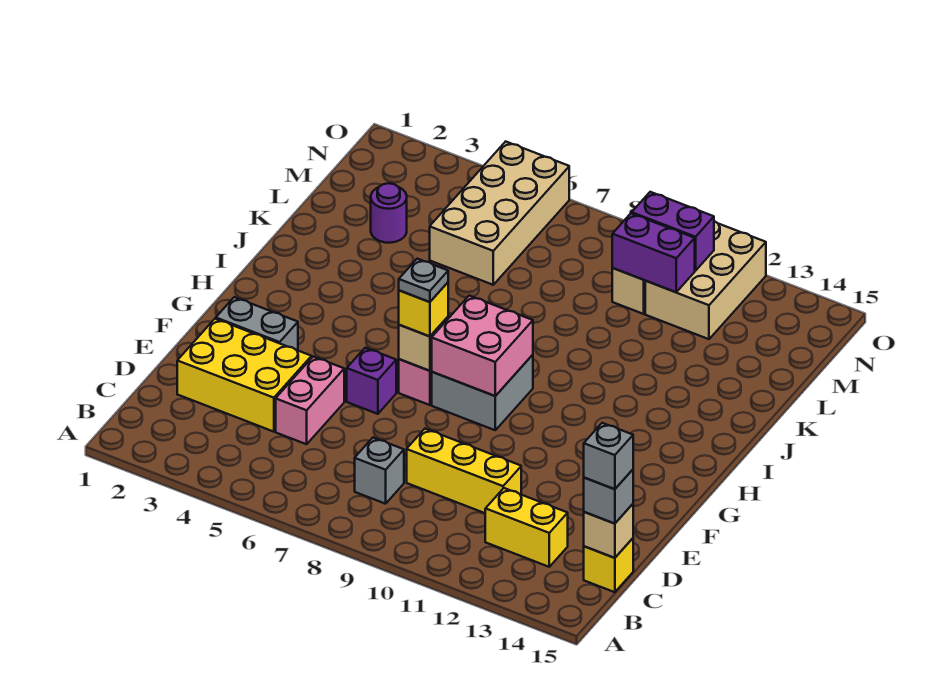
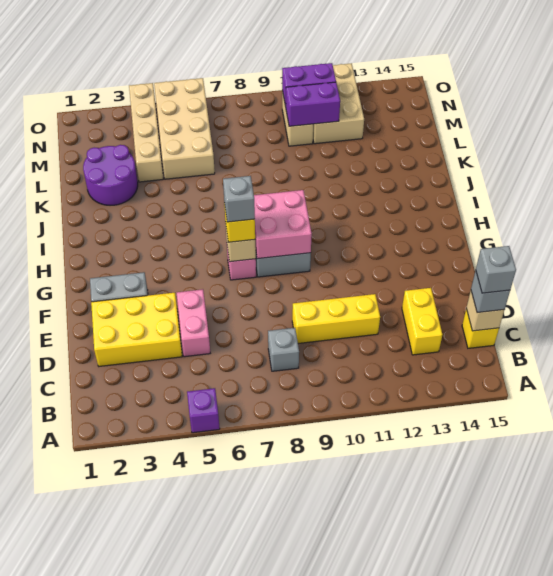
yellow 1x2 brick [485,488,568,567] -> yellow 1x2 brick turned to [402,288,443,355]
purple 1x1 brick [347,348,396,414] -> purple 1x1 brick moved to [187,388,220,433]
grey 1x1 plate [399,259,448,302] -> grey 1x1 brick [223,176,255,222]
purple 1x1 round brick [371,183,407,243] -> purple 2x2 round brick [83,145,138,205]
none -> tan 1x4 brick [129,83,163,182]

